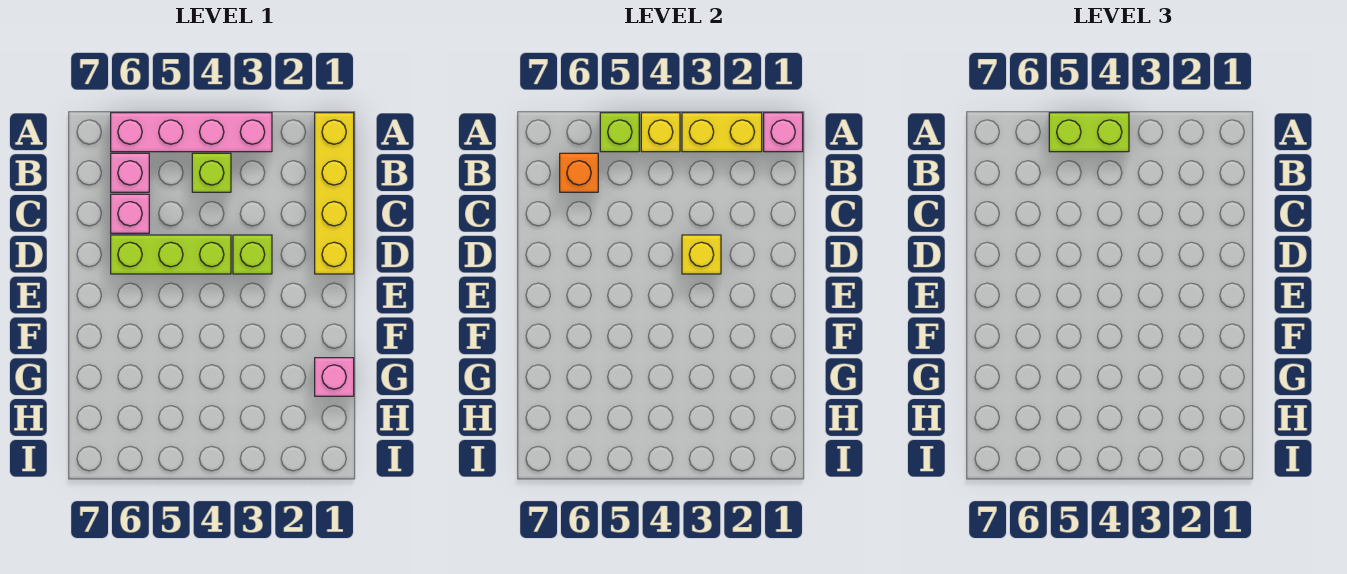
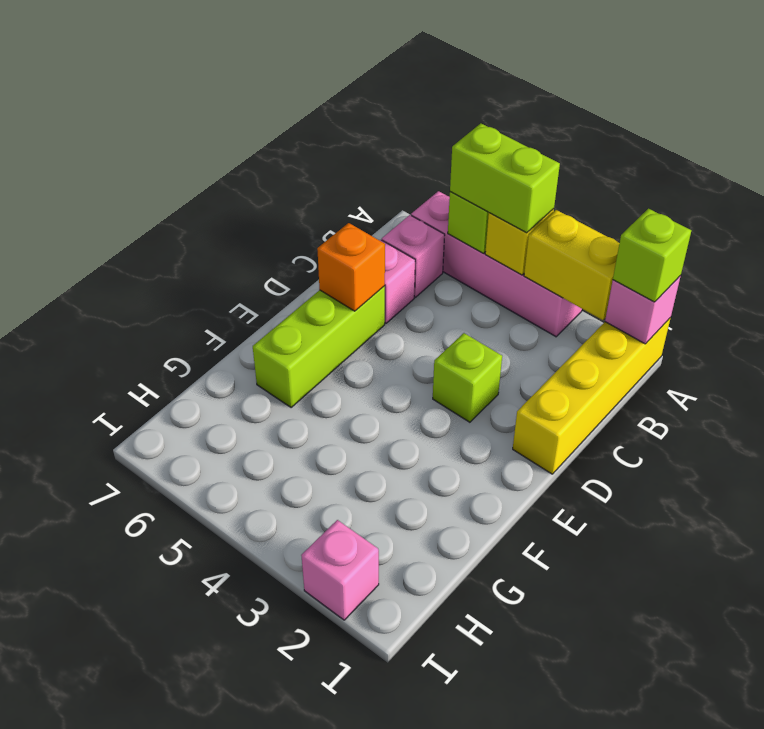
lime 1x1 brick [192,153,231,192] -> lime 1x1 brick moved to [613,209,691,302]
orange 1x1 brick [560,153,598,192] -> orange 1x1 brick moved to [317,223,385,311]
yellow 1x1 brick [682,235,721,274] -> none
lime 1x3 brick [111,235,231,274] -> lime 1x3 brick turned to [253,286,385,407]
pink 1x1 brick [315,358,354,396] -> pink 1x1 brick moved to [301,520,379,620]

